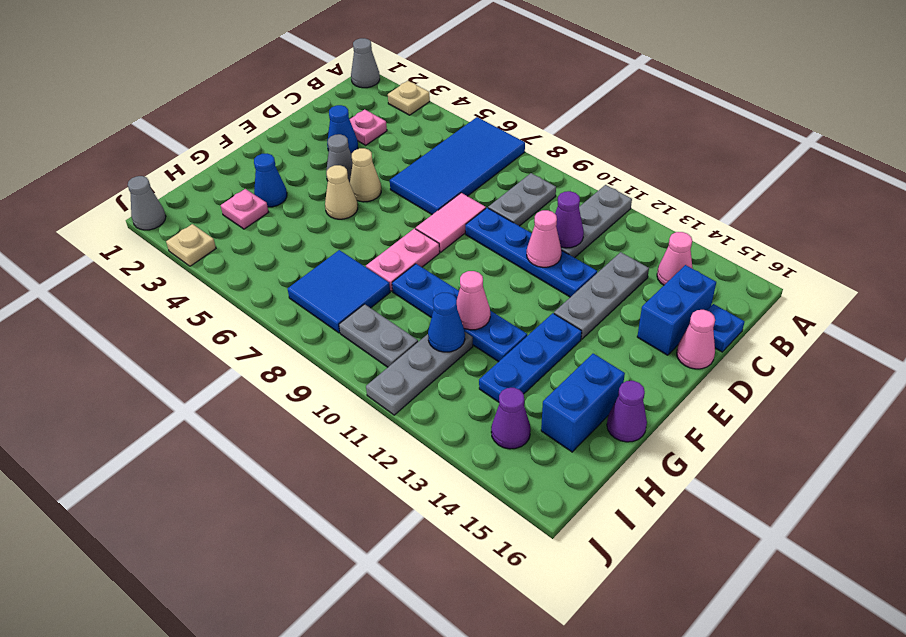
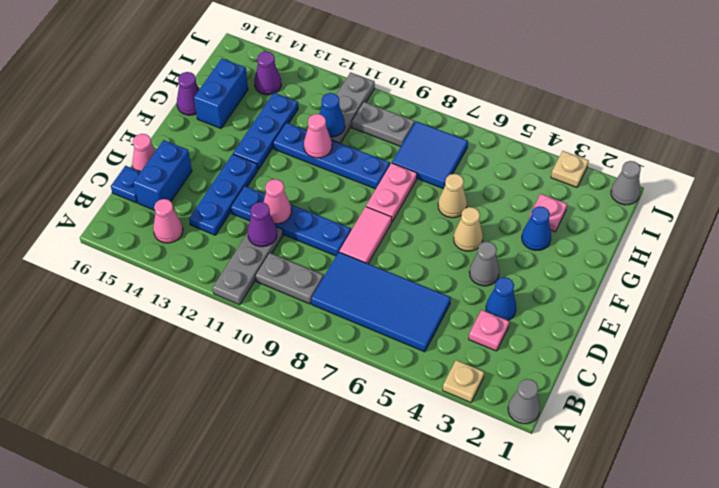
blue 2x4 tile [390,117,525,215] -> blue 2x4 tile turned to [311,252,451,352]
grey 1x2 plate [488,173,556,226] -> grey 1x2 plate turned to [255,253,324,304]
grey 1x3 plate [554,252,649,339] -> blue 1x3 plate [189,154,258,235]
tan 1x1 cone [350,148,381,202] -> tan 1x1 cone moved to [438,174,467,218]

